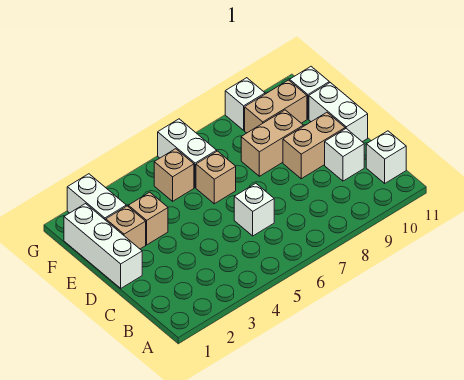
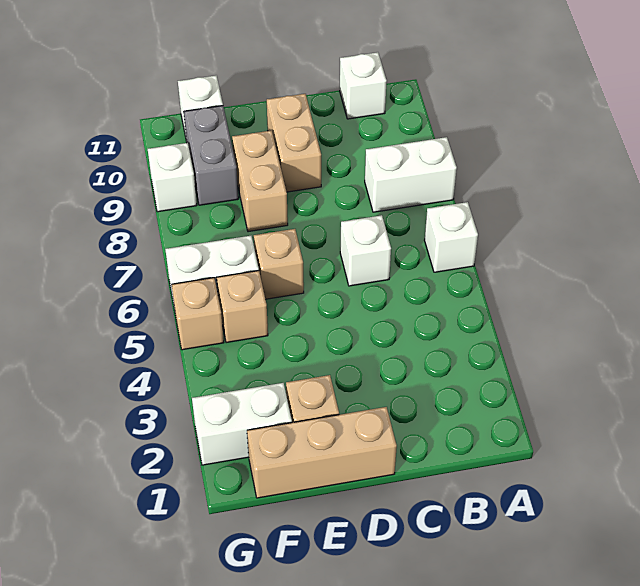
white 1x1 brick [325,129,364,181] -> white 1x1 brick moved to [425,202,478,272]
white 1x3 brick [64,204,142,288] -> tan 1x3 brick [247,407,397,498]
white 1x2 brick [309,83,368,142] -> white 1x2 brick moved to [365,137,457,212]
tan 1x1 brick [128,192,168,245] -> tan 1x1 brick moved to [172,278,224,350]
tan 1x2 brick [245,80,307,133] -> grey 1x2 brick [184,106,239,205]

